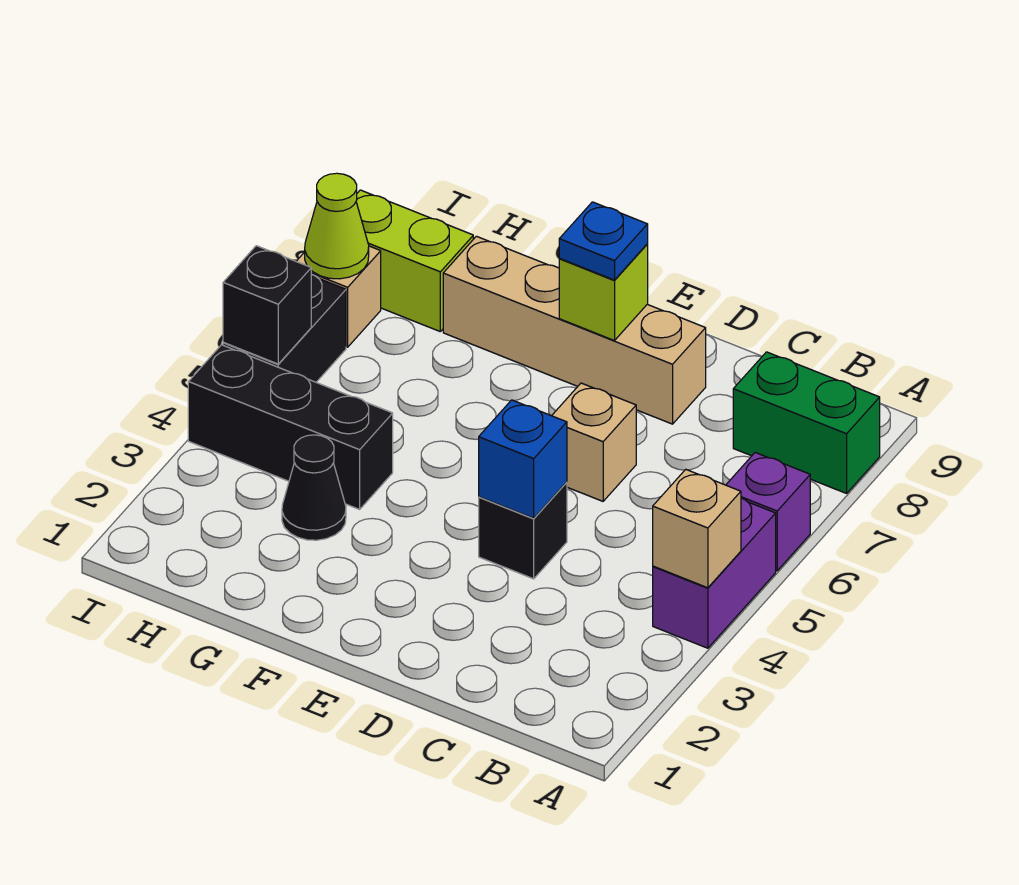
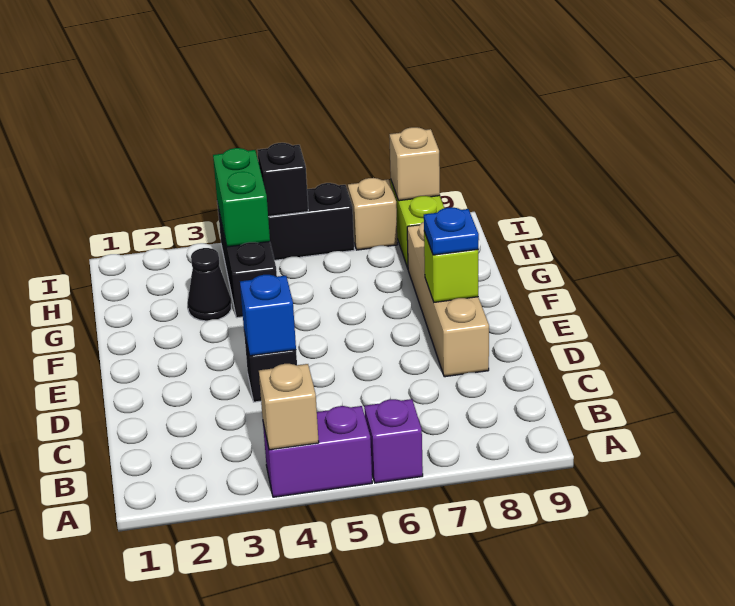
green 1x2 brick [733,352,880,493] -> green 1x2 brick moved to [213,148,270,247]
tan 1x1 brick [552,383,636,501] -> tan 1x1 brick moved to [389,127,440,201]
lime 1x1 cone [305,173,369,279] -> none

